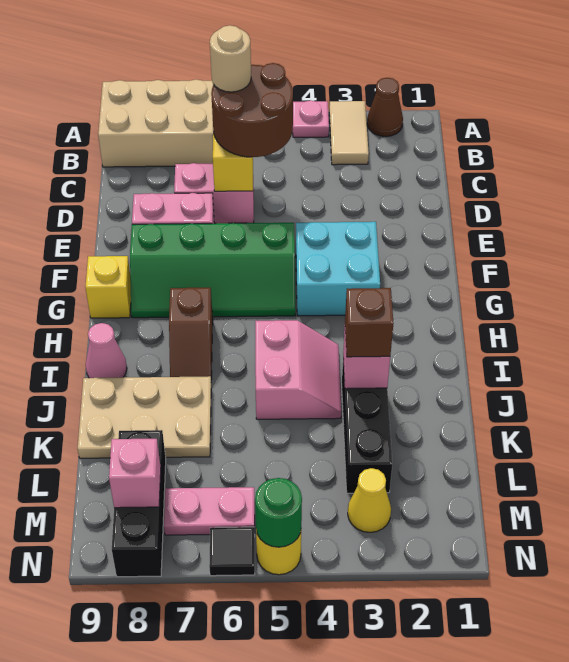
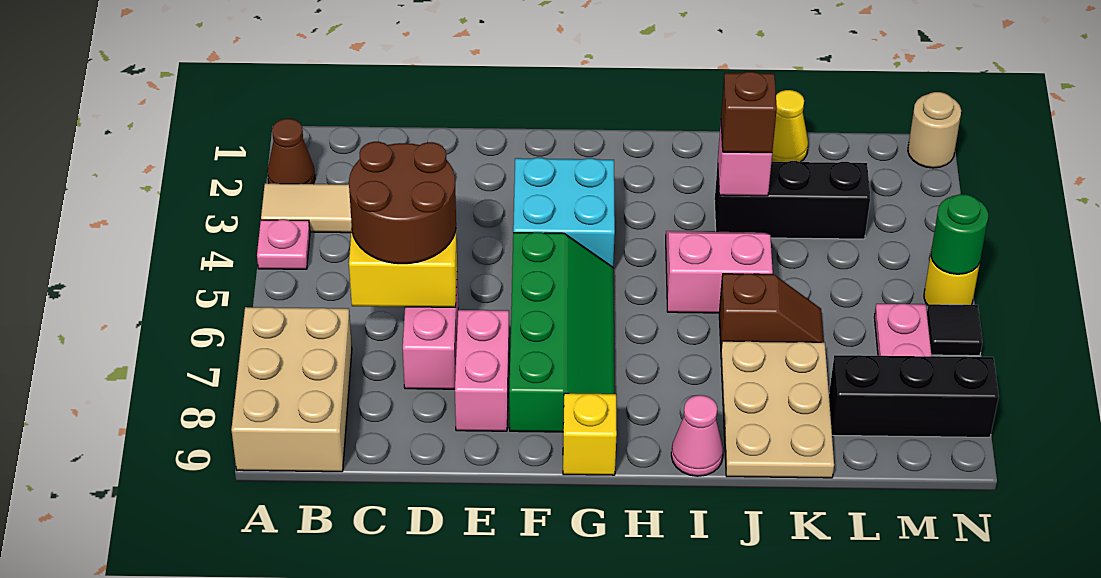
tan 1x1 round brick [210,25,251,92] -> tan 1x1 round brick moved to [908,92,961,168]
brown 1x2 slope [169,288,213,380] -> brown 1x2 slope moved to [719,274,824,348]
yellow 1x1 cone [348,468,391,532] -> yellow 1x1 cone moved to [772,90,808,162]
pink 1x1 brick [109,439,161,508] -> none

